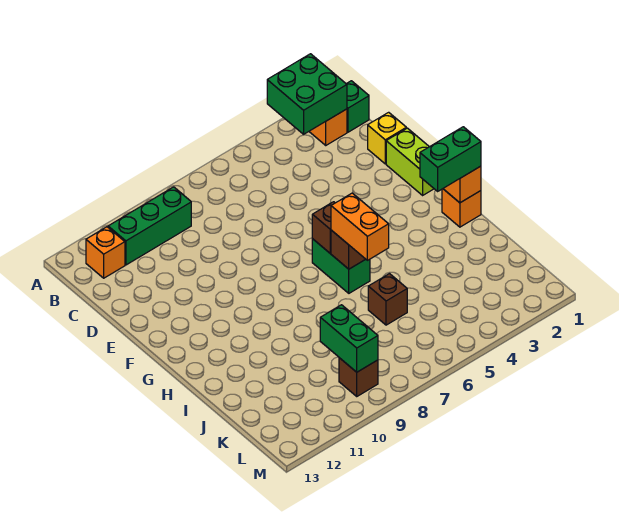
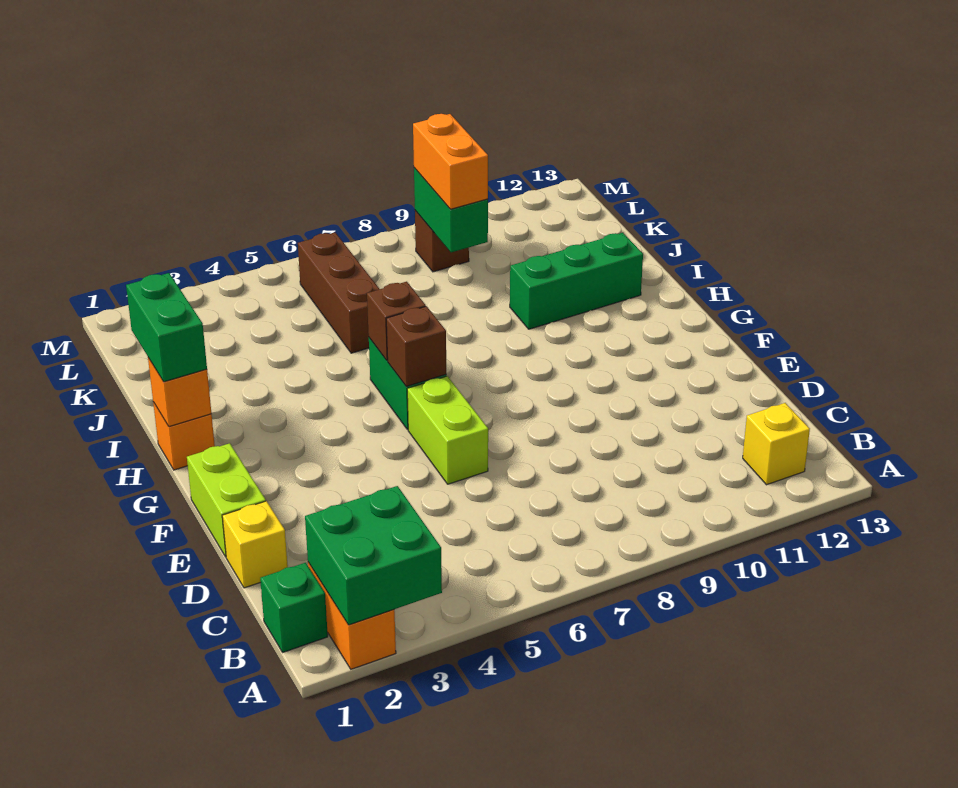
green 1x3 brick [108,187,191,265] -> green 1x3 brick moved to [510,233,643,329]
orange 1x1 brick [86,227,125,278] -> yellow 1x1 brick [743,403,810,485]
none -> lime 1x2 brick [407,376,488,484]
green 1x2 brick [420,127,481,191] -> green 1x2 brick turned to [126,273,207,382]
orange 1x2 brick [331,193,389,260] -> orange 1x2 brick moved to [413,114,488,209]
brown 1x1 brick [368,274,407,325] -> brown 1x3 brick [298,232,379,353]

